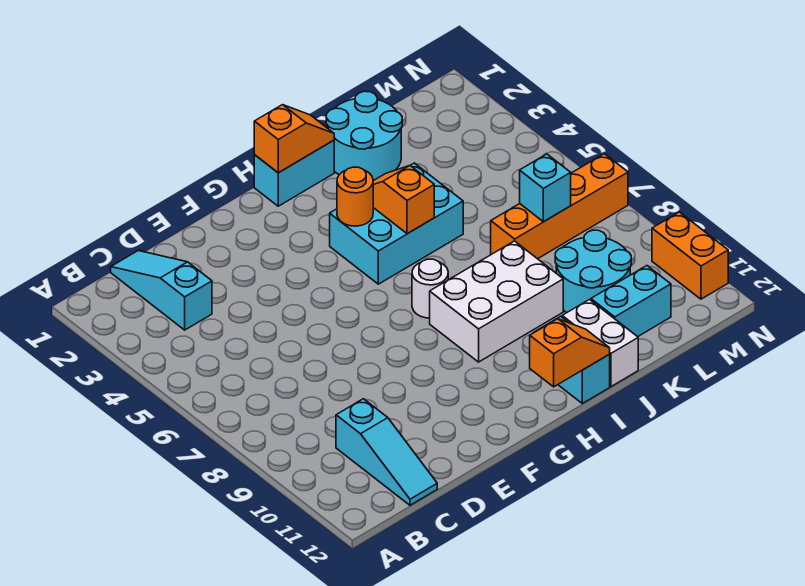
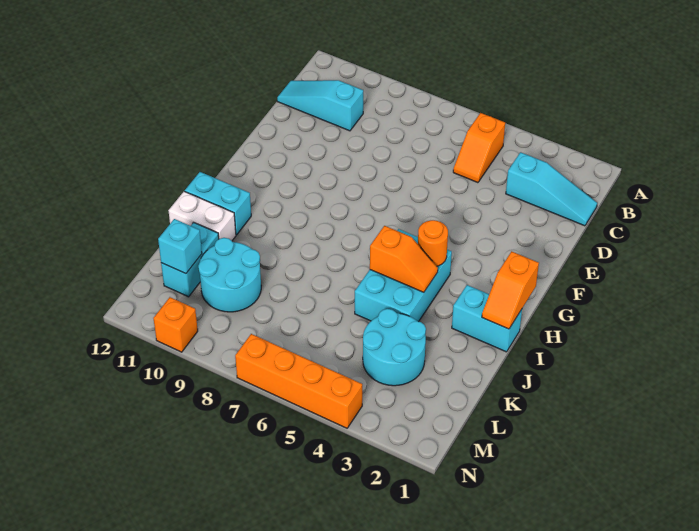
cyan 1x2 brick [254,140,334,206] -> cyan 1x2 brick turned to [452,285,522,352]
white 1x1 round brick [412,259,448,318] -> none
white 2x3 brick [430,241,563,362] -> none
orange 1x2 slope [530,319,610,387] -> orange 1x2 slope moved to [453,113,505,183]
cyan 2x2 round brick [326,91,402,181] -> cyan 2x2 round brick moved to [363,309,426,386]
orange 1x4 brick [491,154,628,259] -> orange 1x4 brick turned to [235,334,362,428]
cyan 1x1 brick [520,154,571,222] -> cyan 1x1 brick moved to [158,219,202,274]
orange 1x2 brick [652,212,728,299] -> orange 1x1 brick [153,297,198,352]

